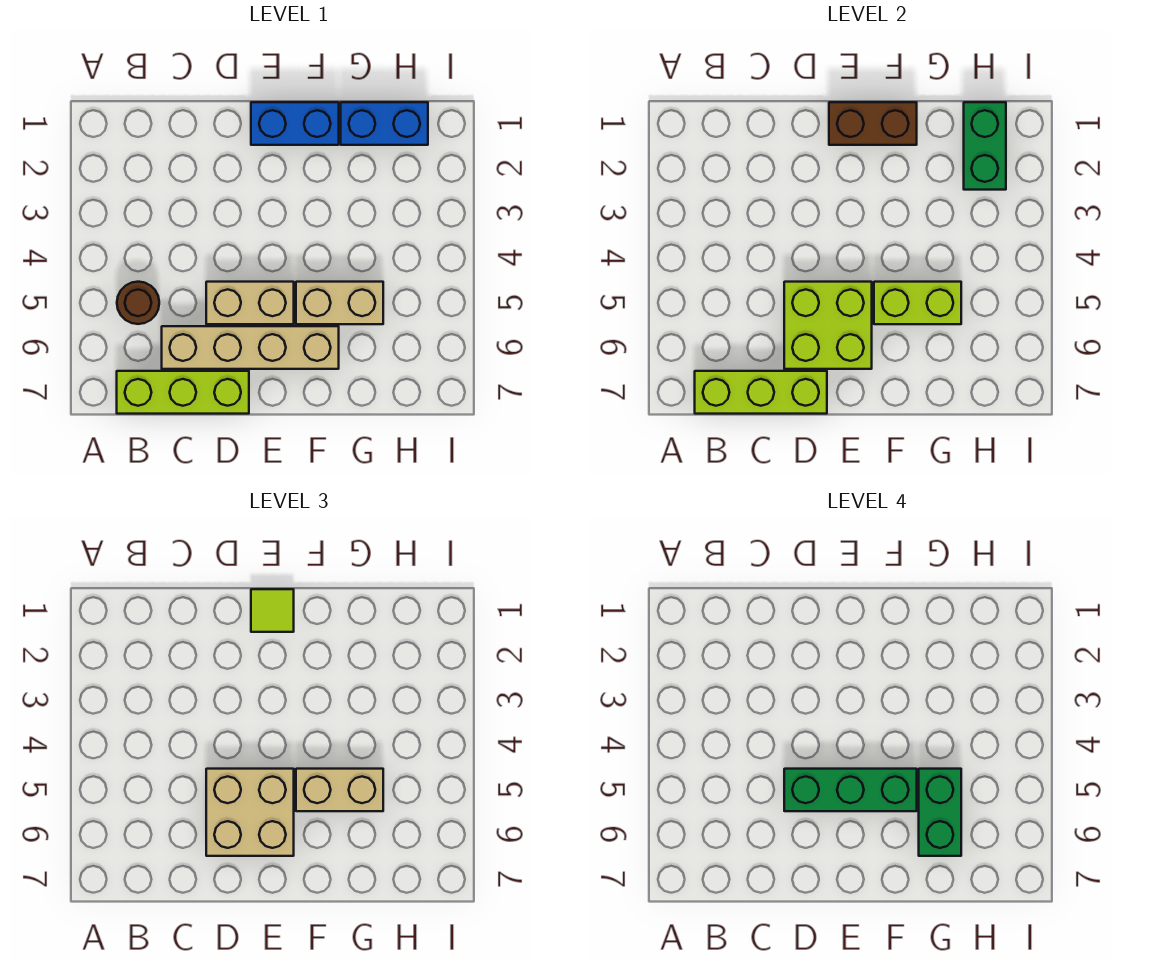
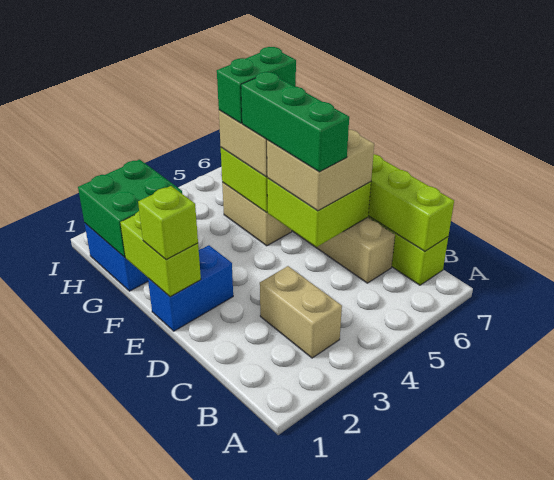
brown 1x1 round brick [117,282,159,324] -> none
tan 1x2 brick [206,282,294,324] -> tan 1x2 brick moved to [260,266,342,358]
blue 1x2 brick [251,102,339,145] -> blue 1x2 brick turned to [148,245,233,331]
brown 1x2 brick [829,102,917,145] -> lime 1x2 brick [120,211,201,297]
lime 1x1 tile [251,589,294,632] -> lime 1x1 brick [138,186,198,260]
green 1x2 brick [964,102,1006,190] -> green 2x2 brick [78,159,182,257]

